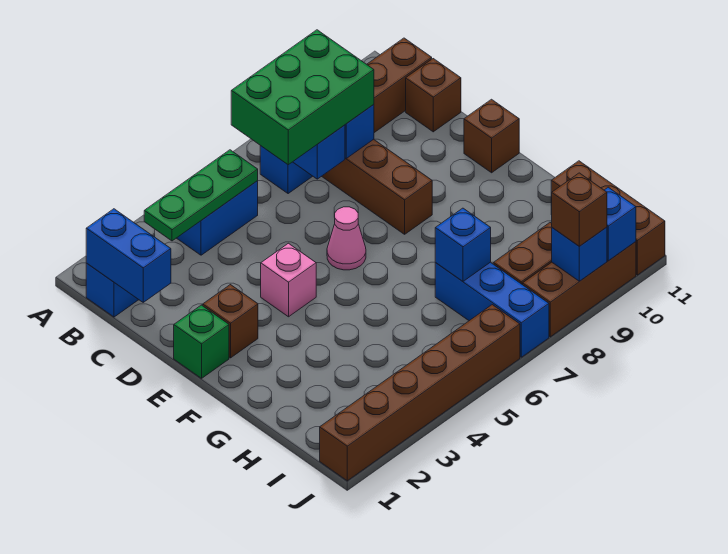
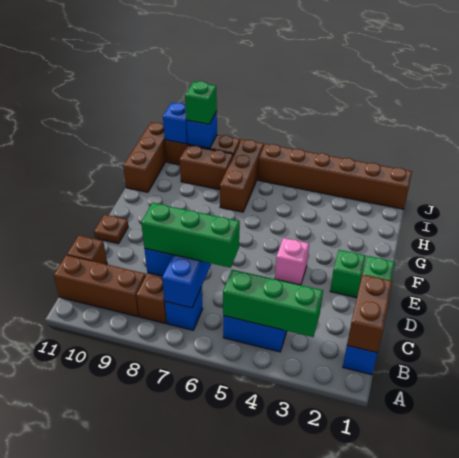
blue 1x2 brick [86,209,171,302] -> brown 1x2 brick [347,274,393,353]
green 1x3 plate [144,150,258,241] -> green 1x3 brick [223,270,323,337]
green 2x3 brick [231,30,374,165] -> green 1x3 brick [141,203,240,268]
brown 1x1 brick [203,285,258,358] -> green 1x1 brick [330,250,366,298]
pink 1x1 cone [327,207,366,270] -> none
brown 1x1 brick [464,99,519,173] -> brown 1x1 plate [94,214,128,244]
blue 1x3 brick [435,262,549,357] -> brown 1x3 brick [220,139,264,212]
blue 1x1 brick [435,208,491,281] -> none
brown 1x1 brick [552,173,607,246] -> green 1x1 brick [185,81,217,124]

